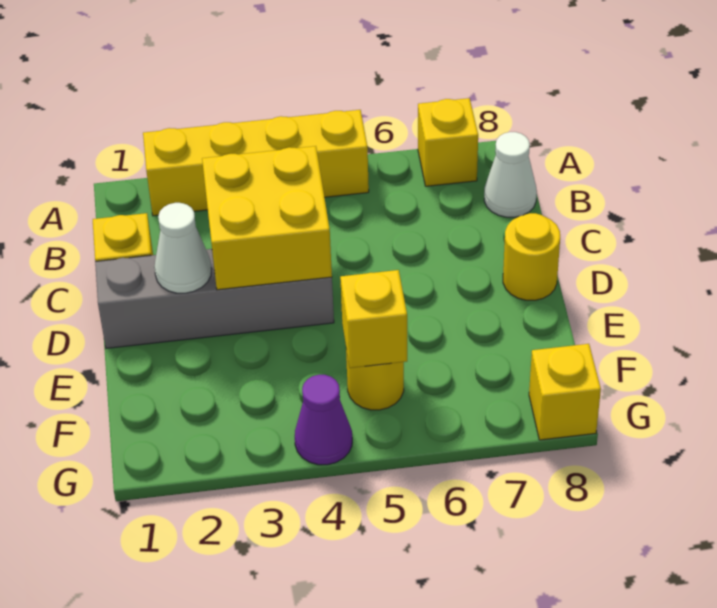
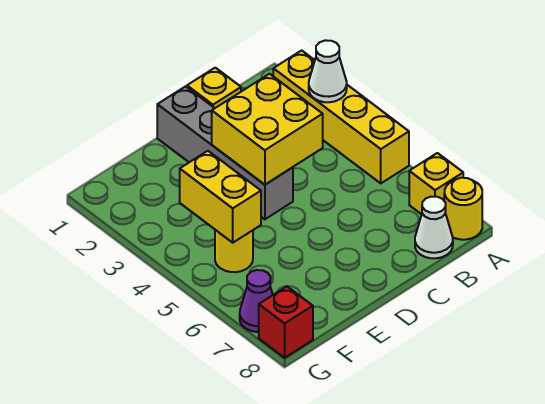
white 1x1 cone [154,203,212,293] -> white 1x1 cone moved to [309,40,347,102]
yellow 1x1 round brick [503,213,560,300] -> yellow 1x1 round brick moved to [444,178,482,240]
yellow 1x1 brick [340,270,407,368] -> yellow 1x2 brick [180,151,261,243]
purple 1x1 cone [295,375,352,465] -> purple 1x1 cone moved to [240,270,273,332]
yellow 1x1 brick [529,344,601,440] -> red 1x1 brick [259,287,313,358]

